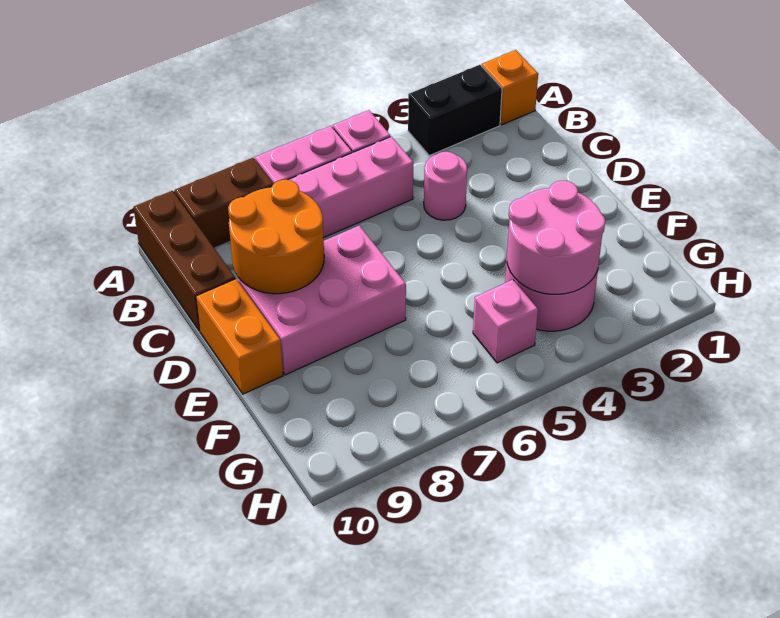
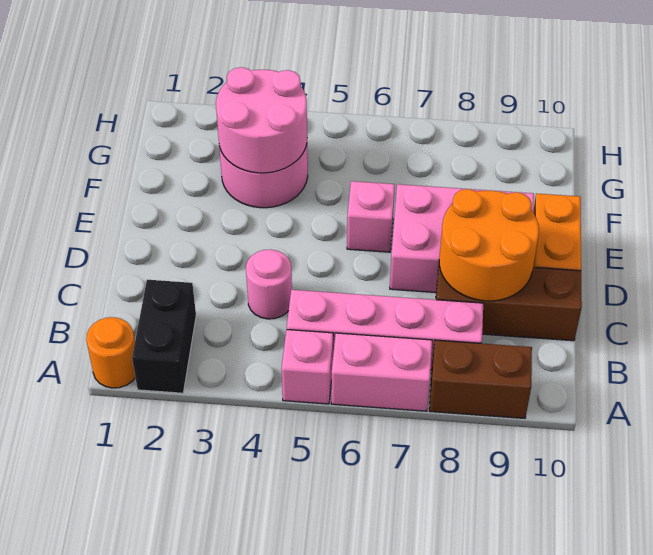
orange 1x1 brick [482,50,538,125] -> orange 1x1 round brick [86,317,135,388]
black 1x2 brick [408,65,502,156] -> black 1x2 brick turned to [132,280,196,393]
brown 1x3 brick [133,191,235,331] -> brown 1x3 brick turned to [436,266,582,341]
pink 1x1 brick [473,280,538,363] -> pink 1x1 brick moved to [347,181,395,252]

